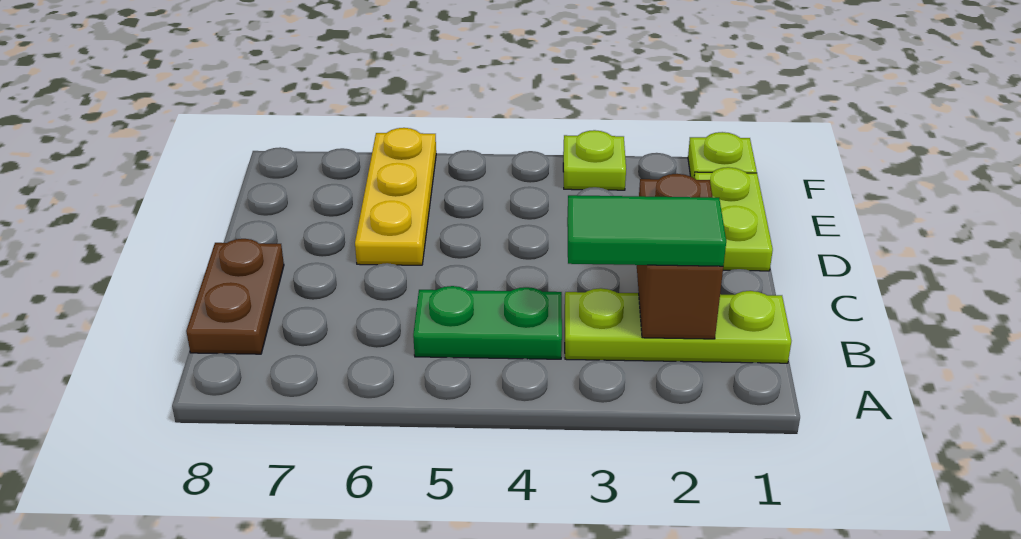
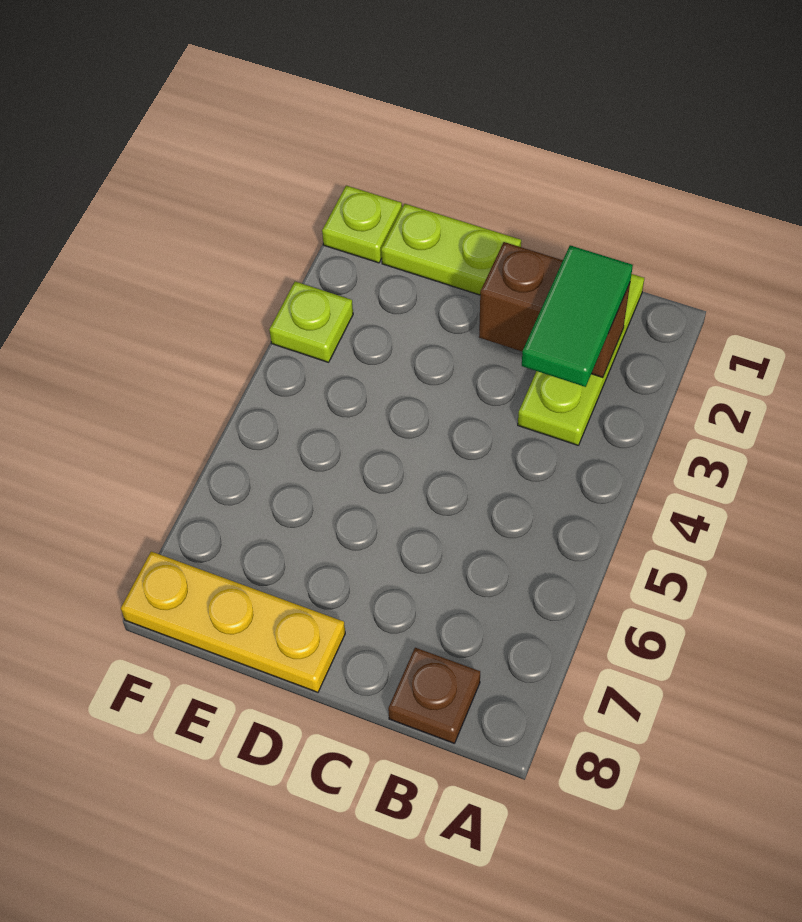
green 1x2 plate [413,286,562,359] -> none
brown 1x2 plate [186,239,284,354] -> brown 1x1 plate [388,648,480,743]
yellow 1x3 plate [355,128,436,265] -> yellow 1x3 plate moved to [121,552,345,692]

